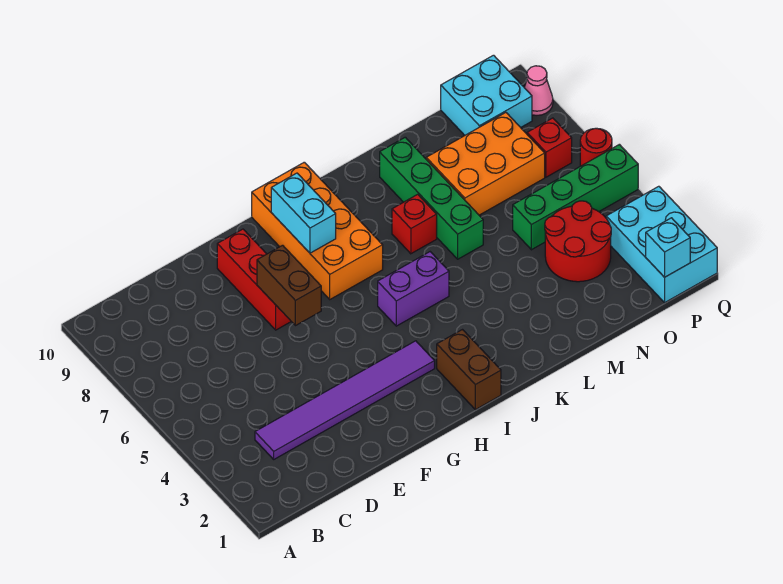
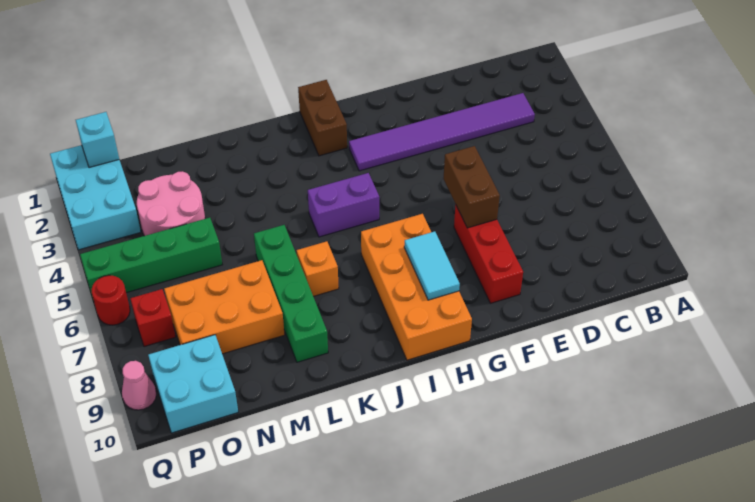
cyan 1x2 brick [271,173,336,253] -> cyan 1x2 tile [404,231,460,300]
red 1x1 brick [392,194,437,254] -> orange 1x1 brick [297,241,339,296]
red 2x2 round brick [545,201,611,282] -> pink 2x2 round brick [137,171,205,236]

